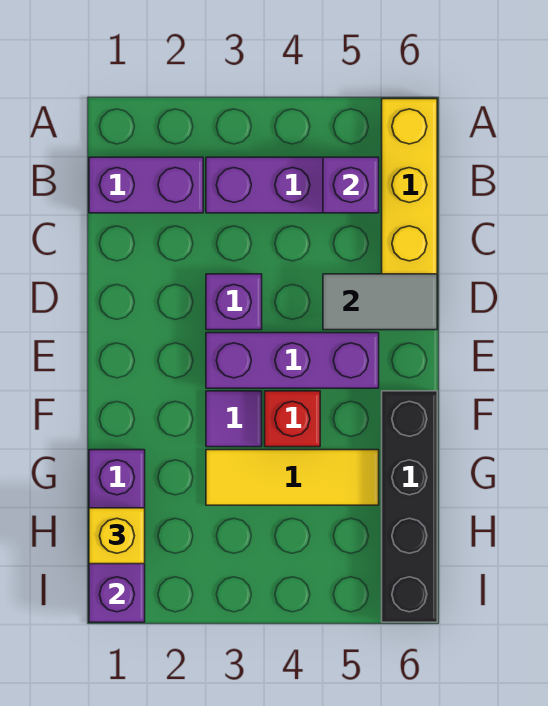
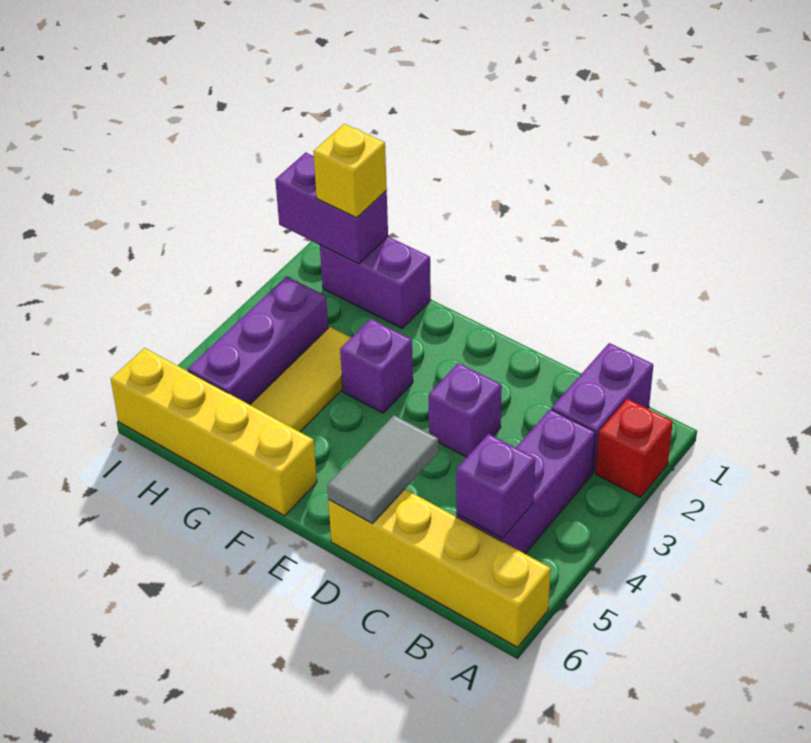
purple 1x3 brick [206,333,379,388] -> purple 1x3 brick moved to [188,276,328,405]
purple 1x1 tile [206,391,262,447] -> purple 1x1 brick [340,319,413,413]
red 1x1 brick [265,391,320,447] -> red 1x1 brick moved to [596,399,673,497]
black 1x4 brick [382,391,437,622] -> yellow 1x4 brick [111,348,317,516]

